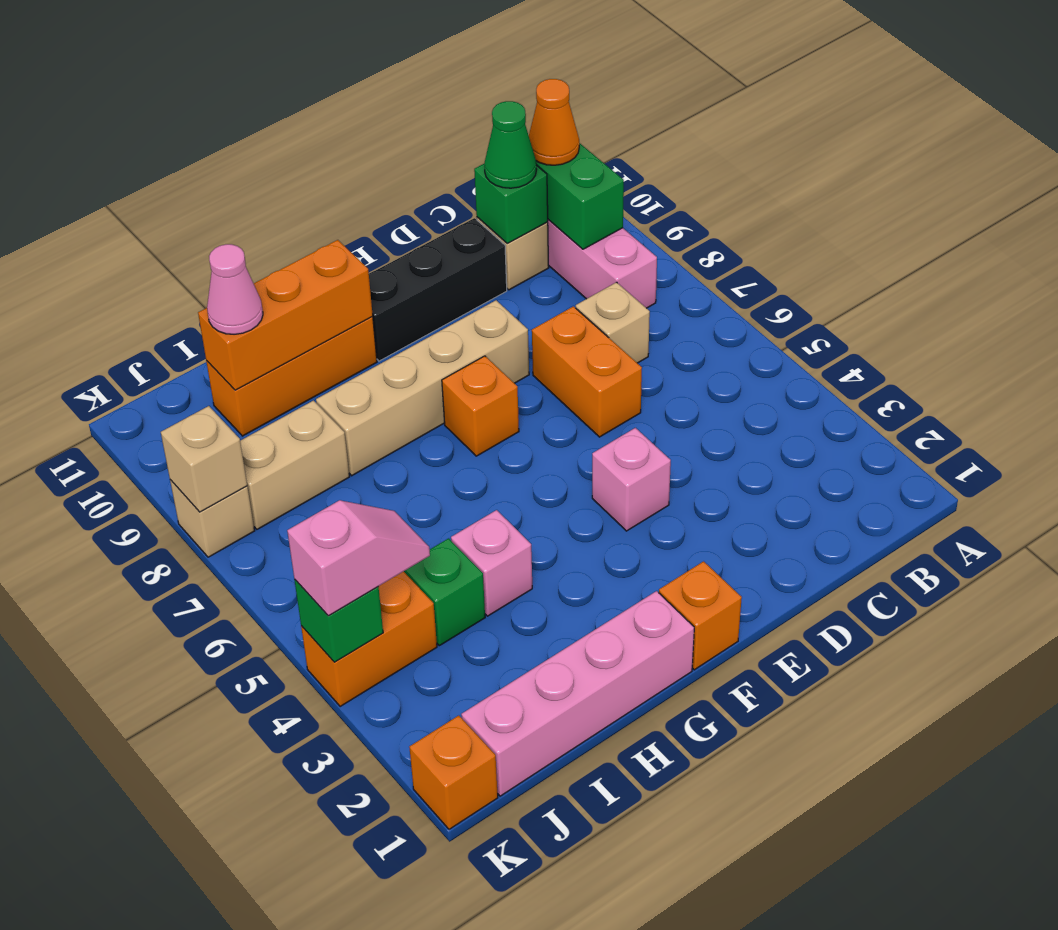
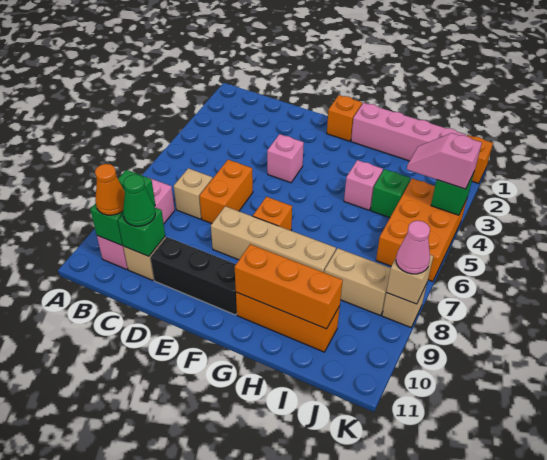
pink 1x1 cone [207,244,263,334] -> pink 1x1 cone moved to [396,221,430,274]
orange 1x2 brick [301,571,437,707] -> orange 2x3 brick [376,178,467,282]

